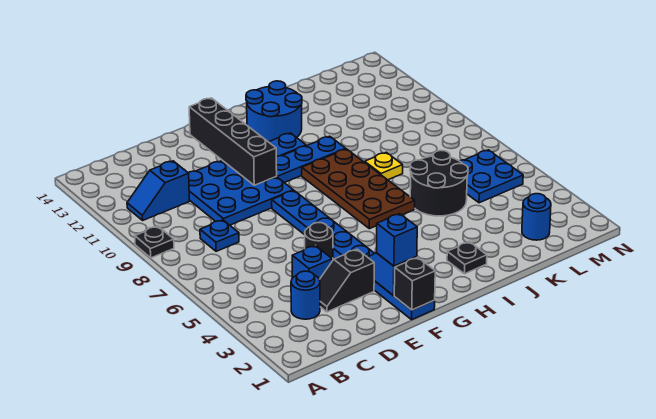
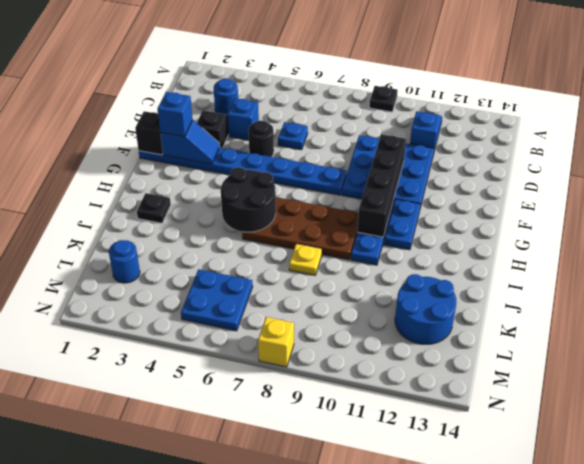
blue 1x1 plate [200,220,239,251] -> blue 1x1 plate moved to [278,122,308,150]
black 1x4 brick [189,98,277,185] -> black 1x4 brick turned to [357,134,406,237]
blue 2x2 round brick [246,81,302,142] -> blue 2x2 round brick moved to [395,274,457,344]
black 2x2 round brick [410,150,468,216] -> black 2x2 round brick moved to [221,167,276,232]
none -> yellow 1x1 brick [258,317,294,367]

